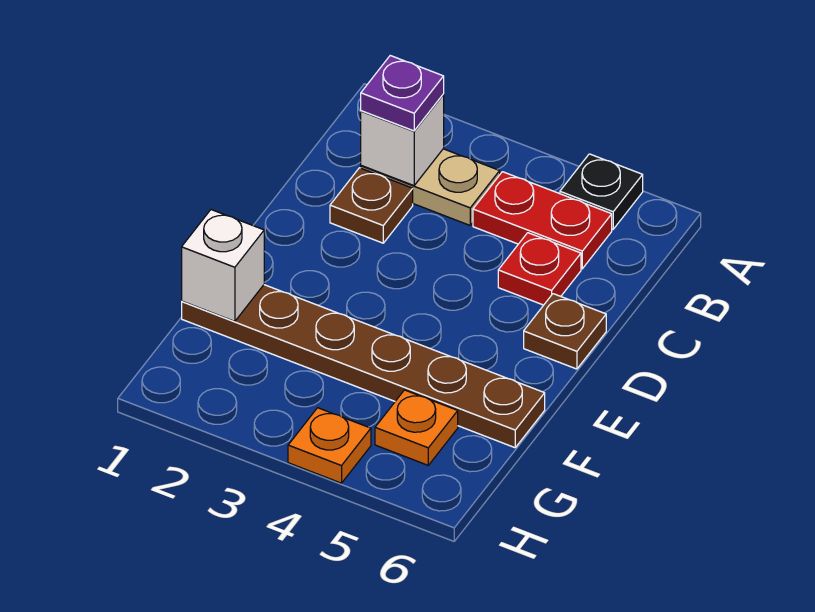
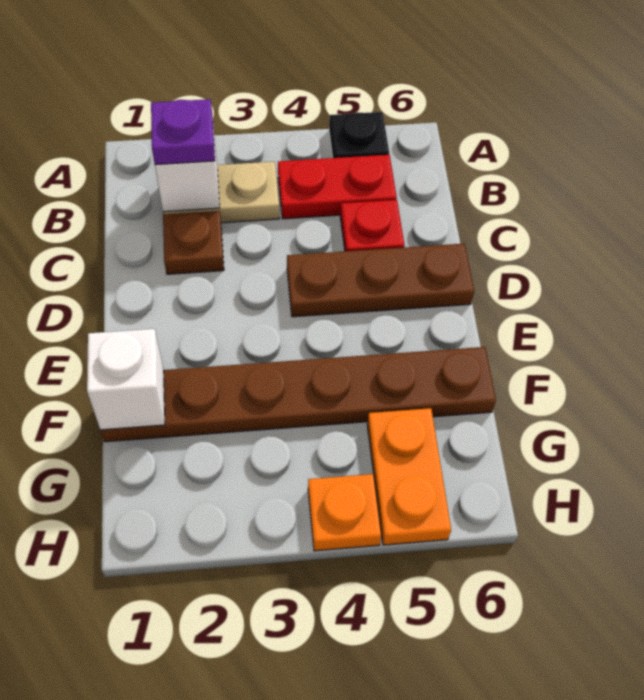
brown 1x1 plate [524,294,606,369] -> brown 1x3 plate [287,244,474,317]
orange 1x1 plate [375,390,458,465] -> orange 1x2 plate [367,408,451,545]

